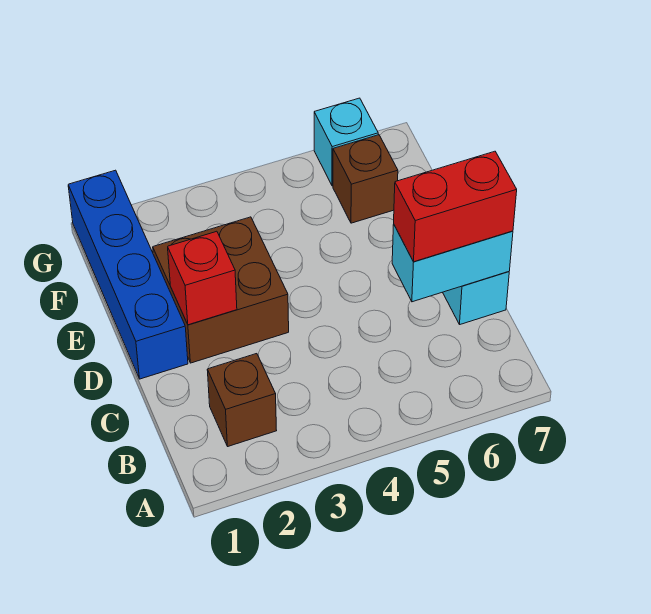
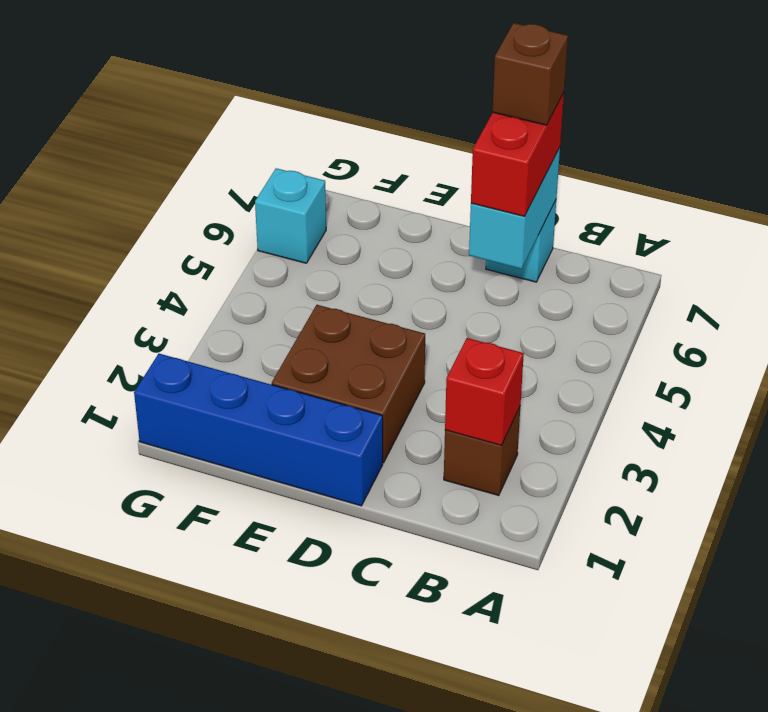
red 1x1 brick [168,231,237,325] -> red 1x1 brick moved to [445,338,524,446]
brown 1x1 brick [333,135,398,223] -> brown 1x1 brick moved to [493,23,568,125]

